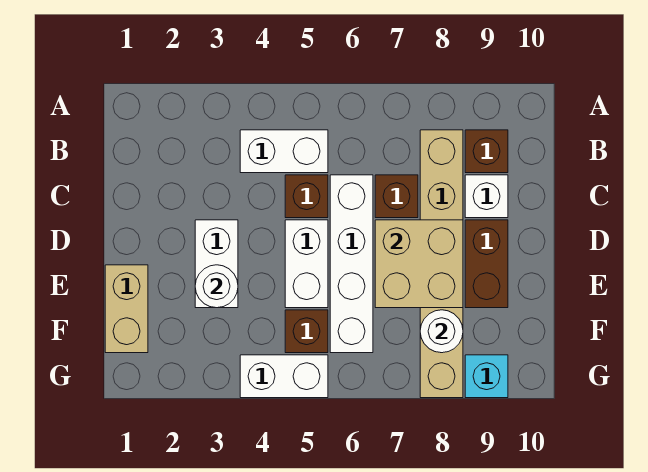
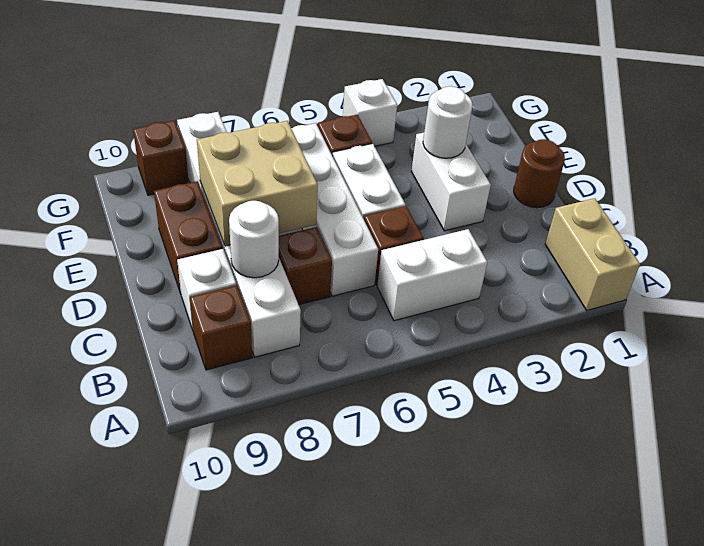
tan 1x6 brick [420,130,463,398] -> white 1x6 brick [177,112,301,357]
none -> brown 1x1 round brick [514,139,565,208]
tan 1x2 brick [105,265,148,353] -> tan 1x2 brick moved to [545,198,640,310]
white 1x1 round brick [420,310,463,353] -> white 1x1 round brick moved to [229,201,279,278]
white 1x2 brick [240,355,328,398] -> white 1x1 brick [343,79,397,146]
cyan 1x1 brick [465,355,508,398] -> brown 1x1 brick [133,120,189,195]

